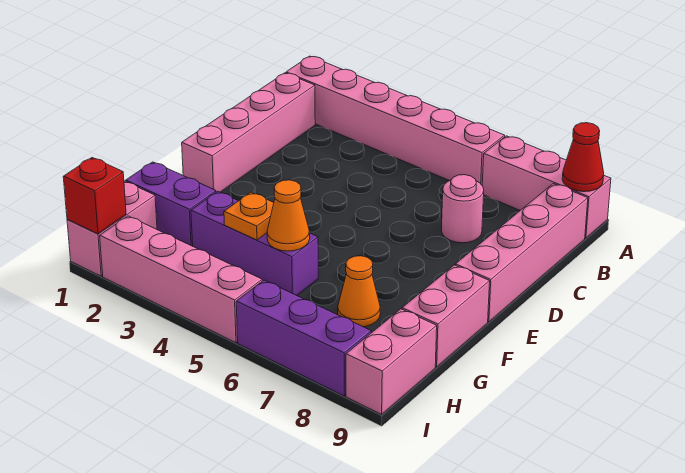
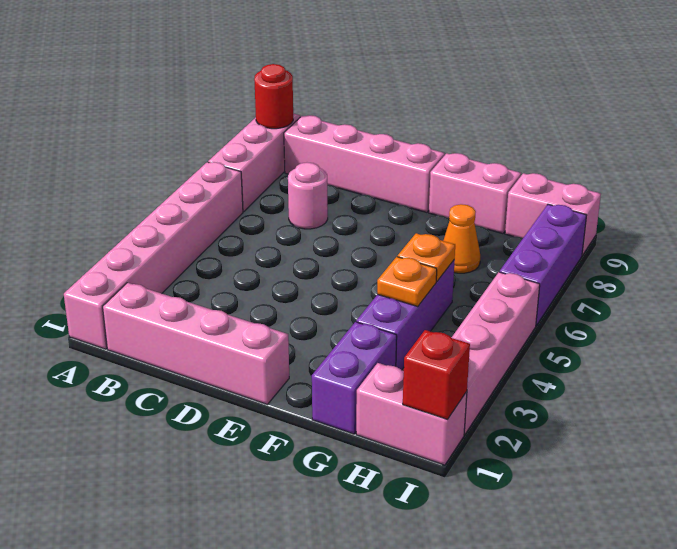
red 1x1 cone [562,123,604,192] -> red 1x1 round brick [254,64,293,129]
orange 1x1 cone [267,180,310,251] -> orange 1x1 plate [398,233,455,281]

